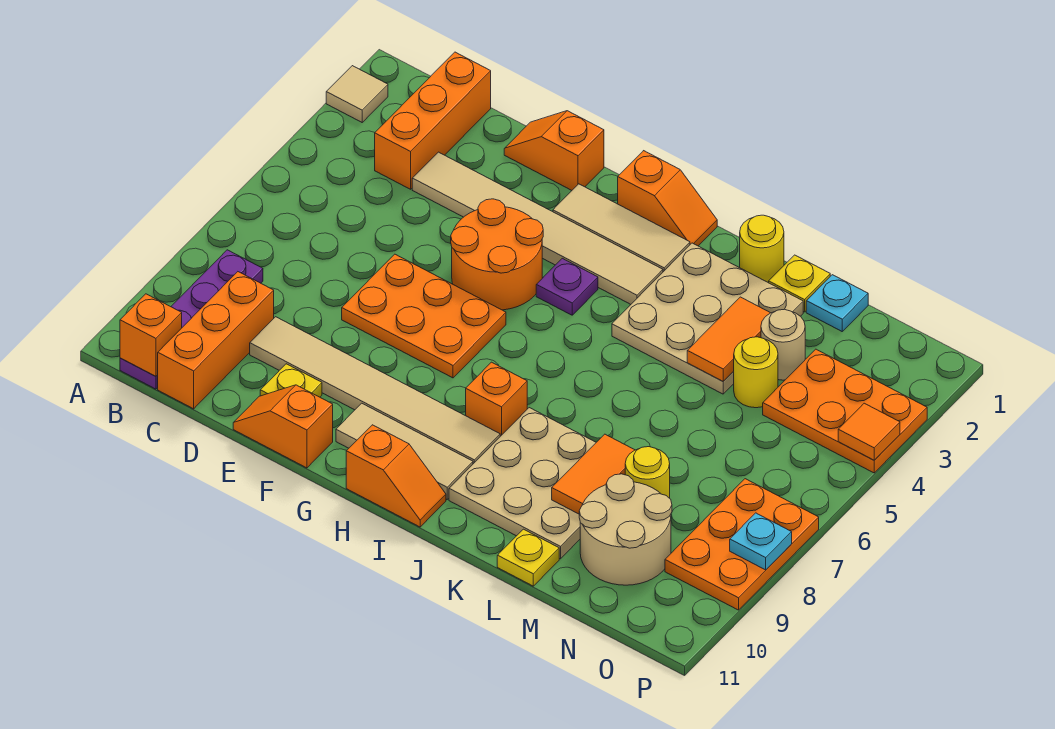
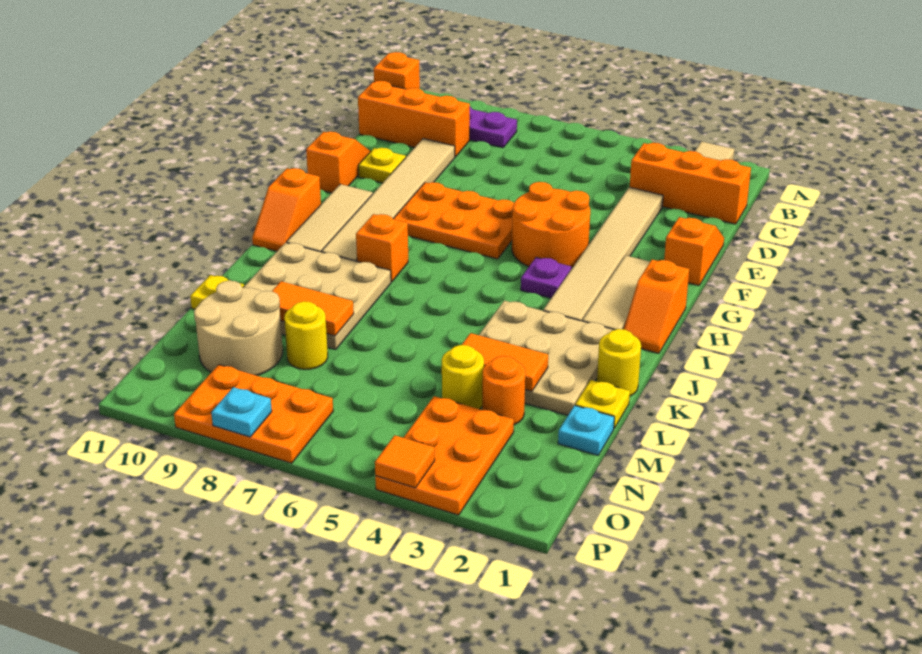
orange 2x3 plate [342,254,506,378] -> orange 2x3 plate turned to [393,182,514,259]
tan 1x1 round brick [761,309,805,380] -> orange 1x1 round brick [482,356,525,425]

